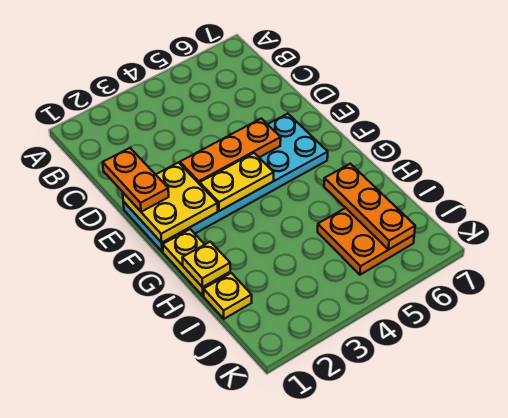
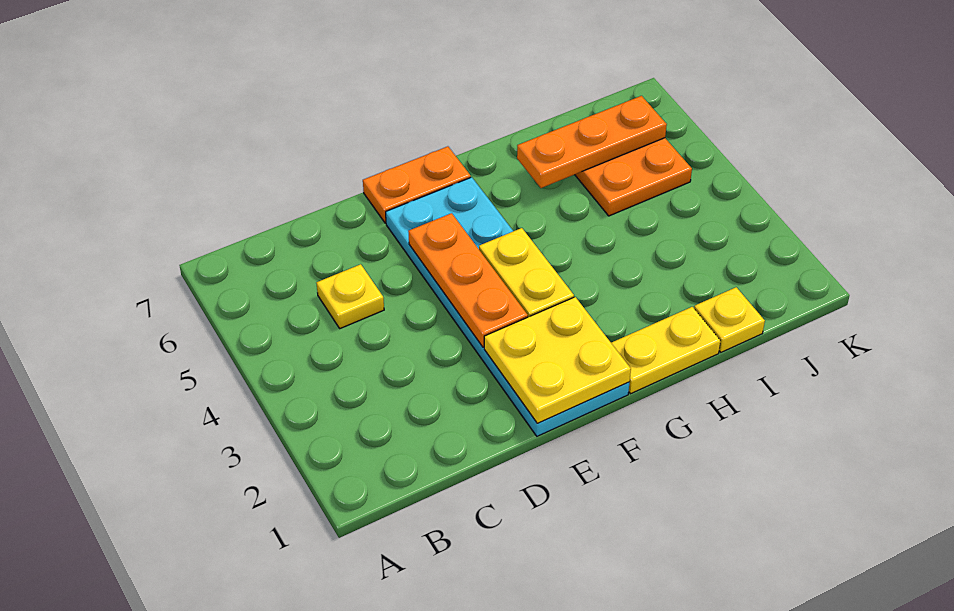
orange 1x2 plate [103,148,169,212] -> orange 1x2 plate moved to [363,146,471,223]
yellow 1x1 plate [182,242,230,287] -> yellow 1x1 plate moved to [316,264,384,328]

